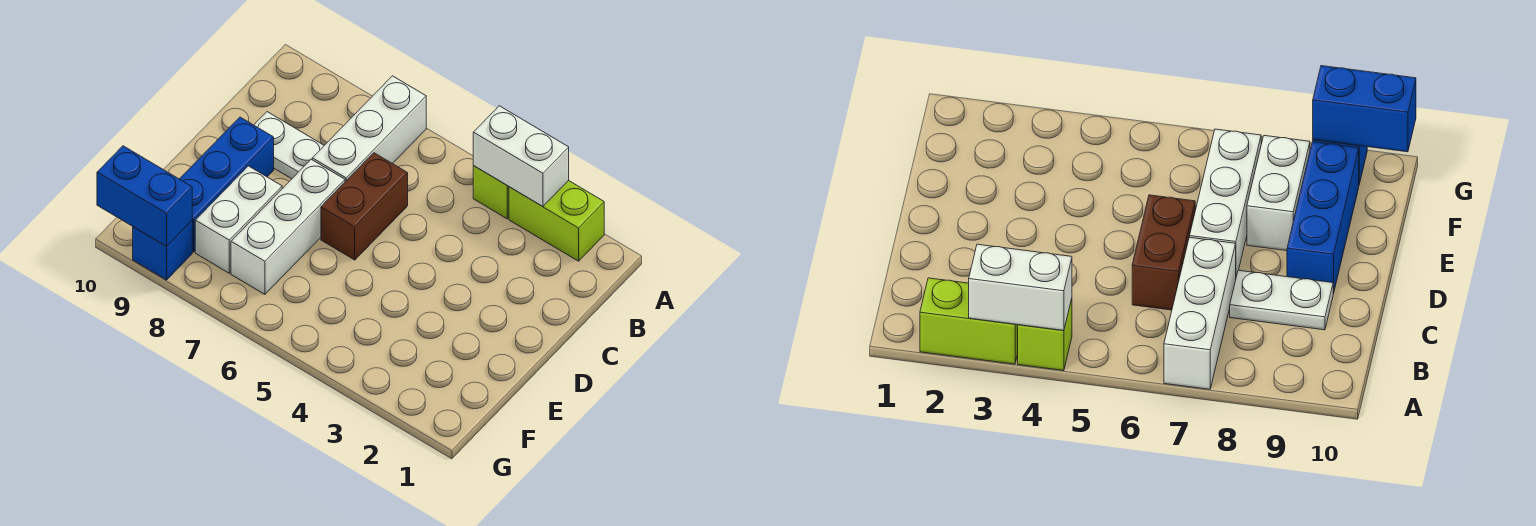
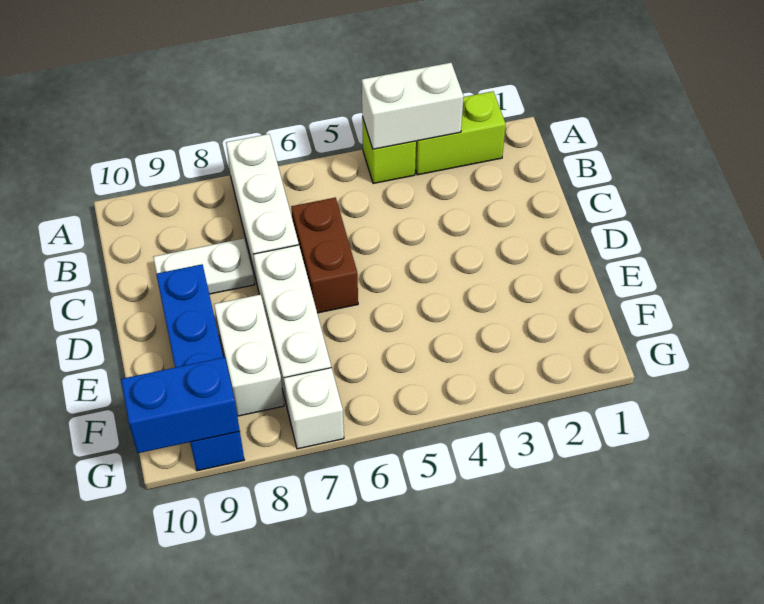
none -> white 1x1 brick [284,368,344,449]

